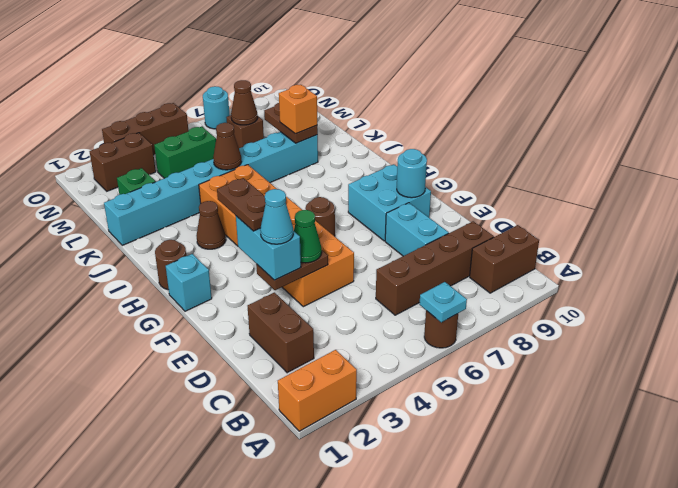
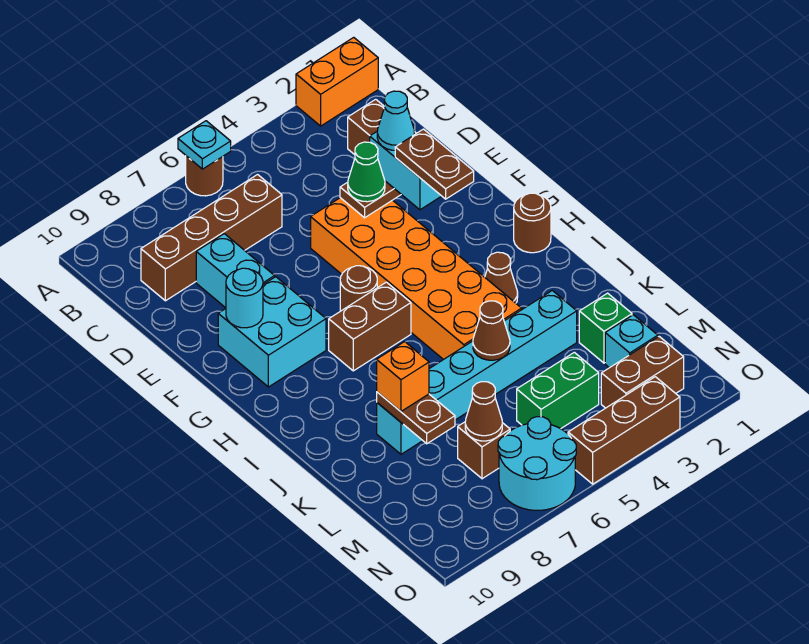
brown 1x2 brick [470,225,539,293] -> brown 1x2 brick moved to [329,282,411,371]
cyan 1x1 brick [166,254,212,311] -> cyan 1x1 brick moved to [605,315,658,368]
cyan 1x8 brick [104,132,318,245] -> cyan 1x6 brick [377,291,577,454]
cyan 1x1 round brick [203,86,230,129] -> cyan 2x2 round brick [498,417,576,510]

